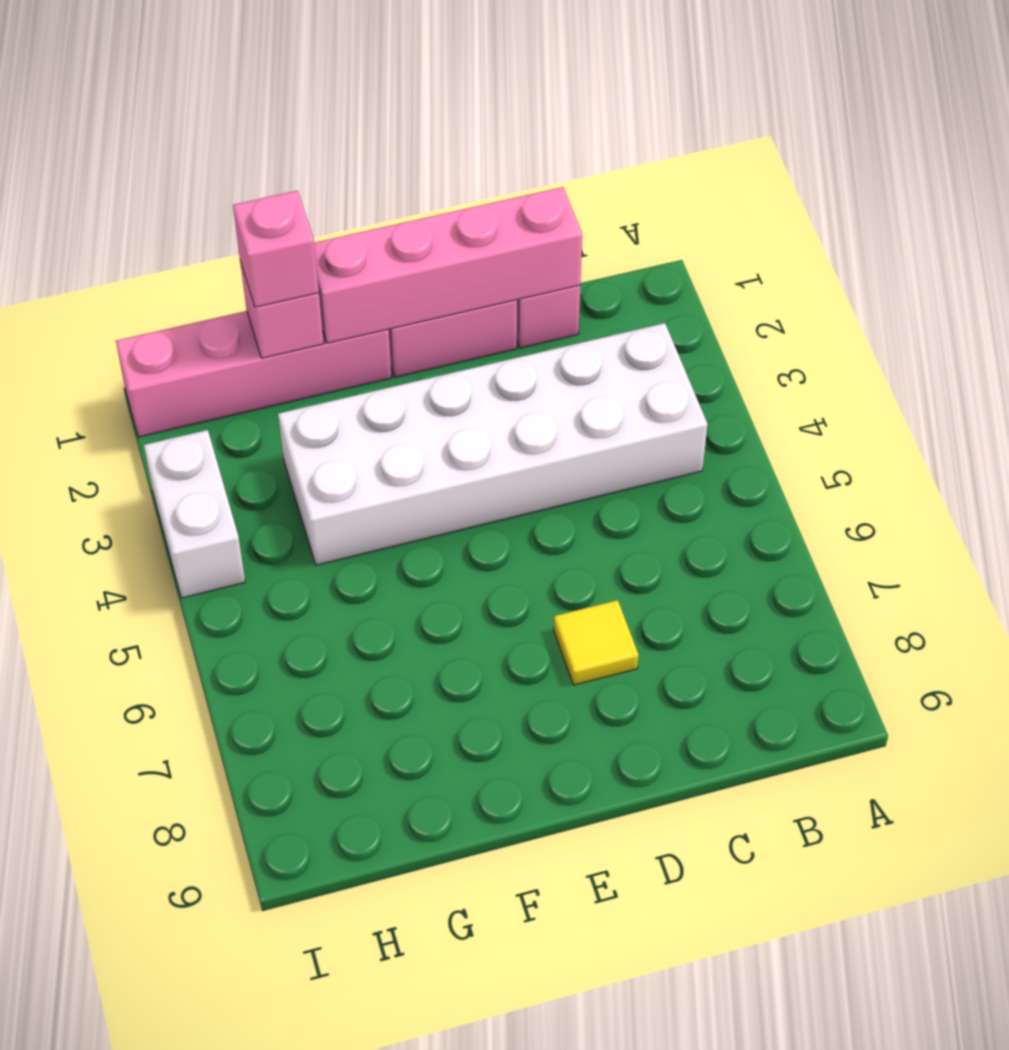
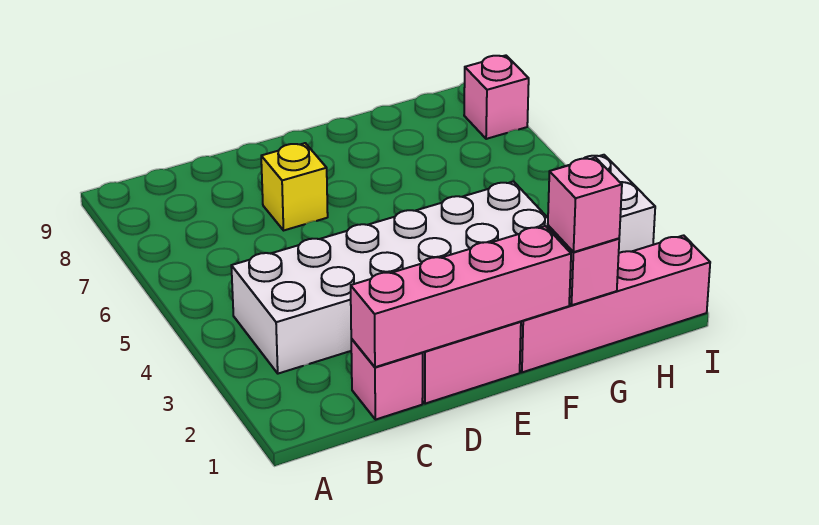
yellow 1x1 tile [554,600,639,685] -> yellow 1x1 brick [261,143,328,230]
none -> pink 1x1 brick [464,55,529,139]

